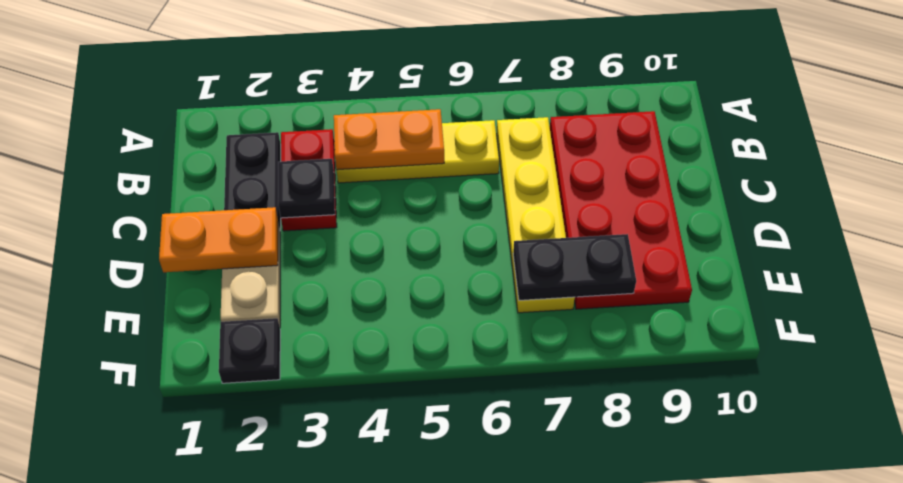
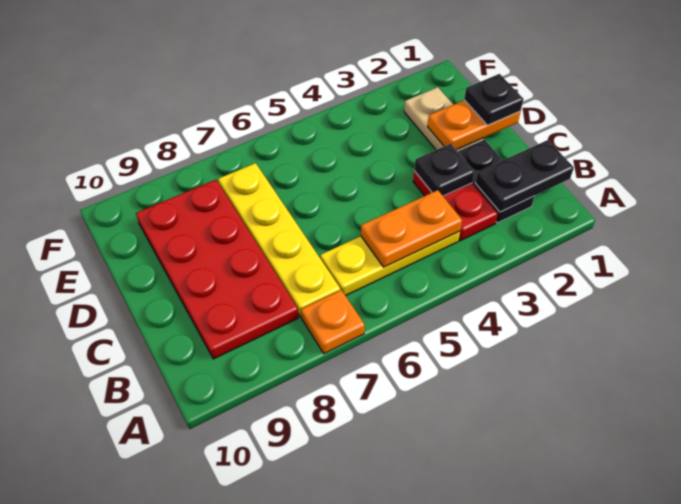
none -> orange 1x1 plate [301,290,365,354]
black 1x2 plate [513,234,636,300] -> black 1x2 plate moved to [475,140,574,212]
black 1x1 plate [219,318,280,383] -> black 1x1 plate moved to [464,74,523,125]

